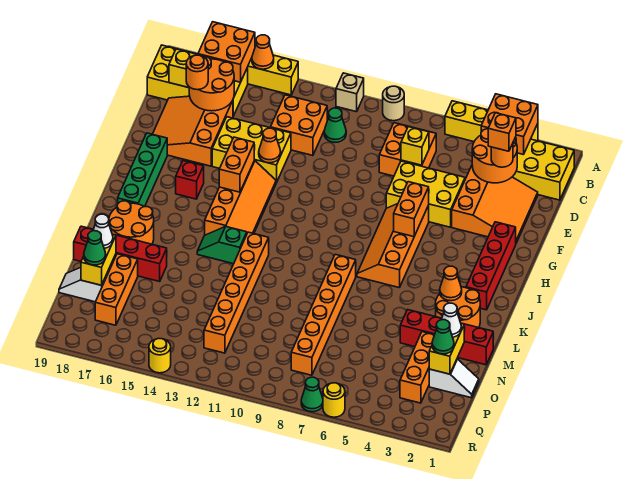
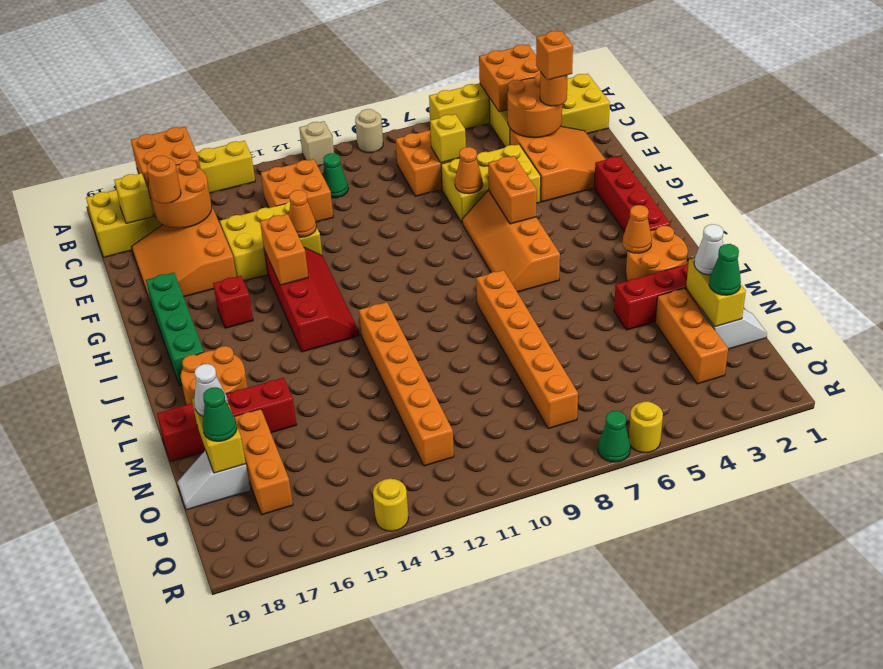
orange 1x1 cone [252,35,274,69] -> orange 1x1 cone moved to [455,147,483,194]
orange 2x4 slope [205,160,276,235] -> red 2x4 slope [264,247,359,352]
green 1x2 slope [197,227,247,264] -> none

